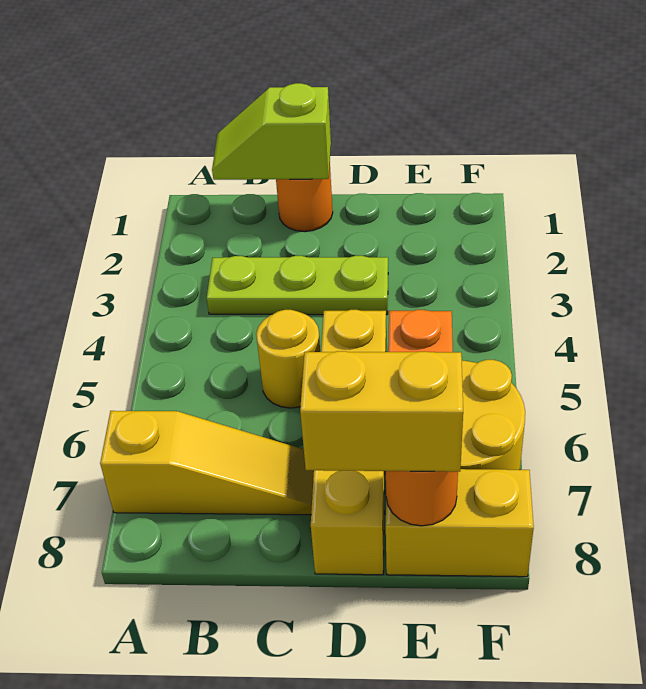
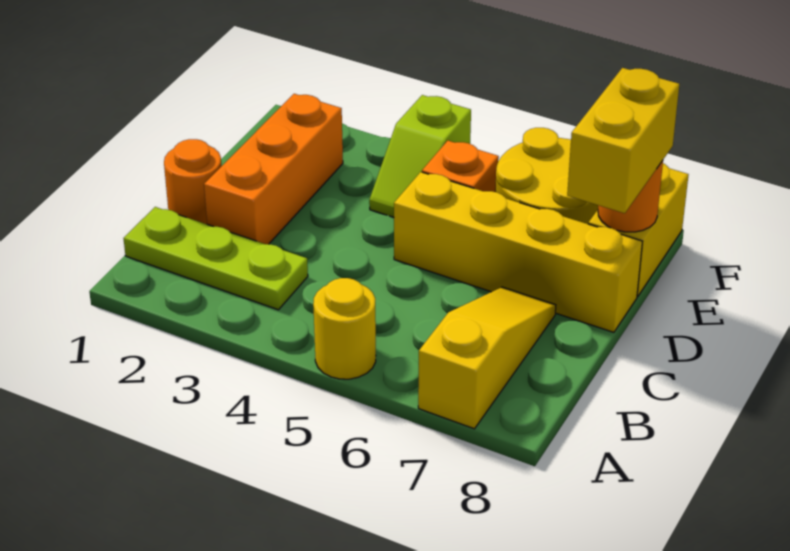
lime 1x2 slope [212,83,331,180] -> lime 1x2 slope moved to [369,95,471,217]
lime 1x3 plate [207,256,388,315] -> lime 1x3 plate turned to [123,207,308,310]
none -> orange 1x3 brick [204,94,343,244]
yellow 1x1 round brick [256,310,320,408] -> yellow 1x1 round brick moved to [313,278,376,379]

